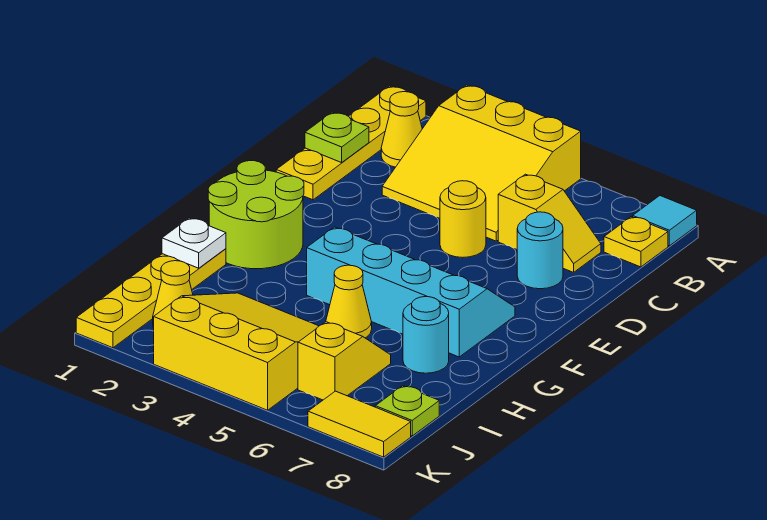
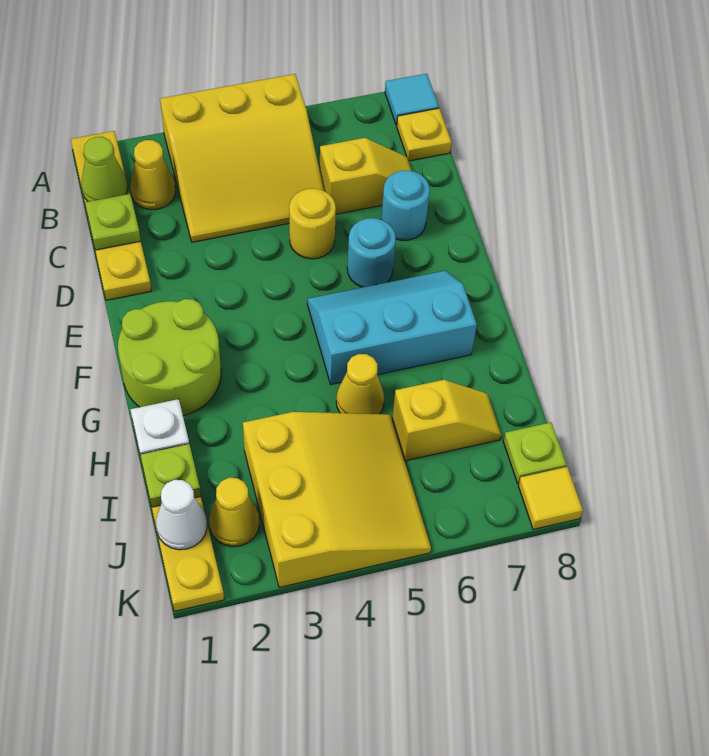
none -> lime 1x1 cone [82,137,128,202]
cyan 2x4 slope [307,227,515,357] -> cyan 2x3 slope [307,271,477,384]
cyan 1x1 round brick [403,297,449,373] -> cyan 1x1 round brick moved to [347,218,396,287]
none -> lime 1x1 plate [140,444,201,507]
yellow 3x3 slope [154,293,319,410] -> yellow 3x3 slope turned to [243,412,431,587]
yellow 1x2 slope [298,322,391,400] -> yellow 1x2 slope turned to [392,380,501,461]
none -> white 1x1 cone [156,480,207,550]
yellow 1x2 tile [308,391,411,457] -> yellow 1x1 tile [518,467,583,529]

